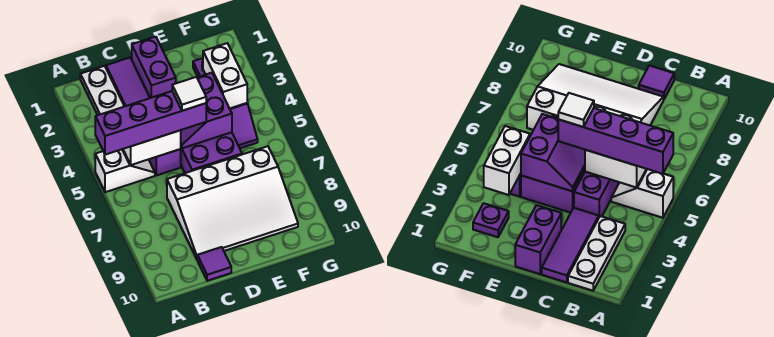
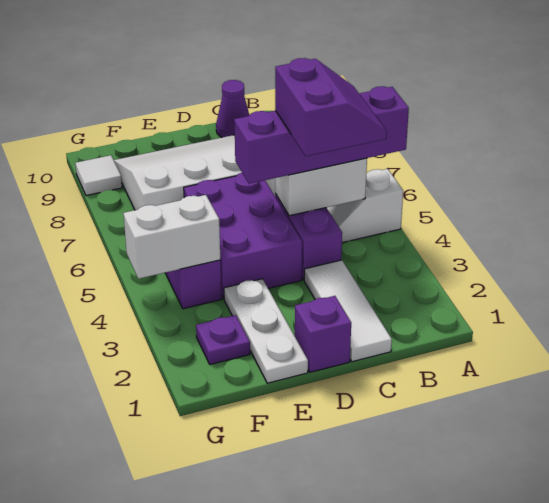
white 1x3 plate [80,66,124,115] -> white 1x3 plate moved to [224,279,308,383]
purple 1x3 tile [106,58,150,106] -> white 1x3 tile [304,260,392,362]
purple 1x1 tile [197,247,231,281] -> purple 1x1 cone [216,80,249,137]
purple 1x2 brick [132,37,176,98] -> purple 1x1 brick [295,296,351,372]
purple 2x2 slope [181,73,232,148] -> purple 2x2 slope moved to [275,58,387,156]
white 1x1 tile [172,77,206,111] -> white 1x1 tile moved to [75,155,122,196]
white 1x2 brick [203,43,247,109] -> white 1x2 brick turned to [124,195,220,279]

